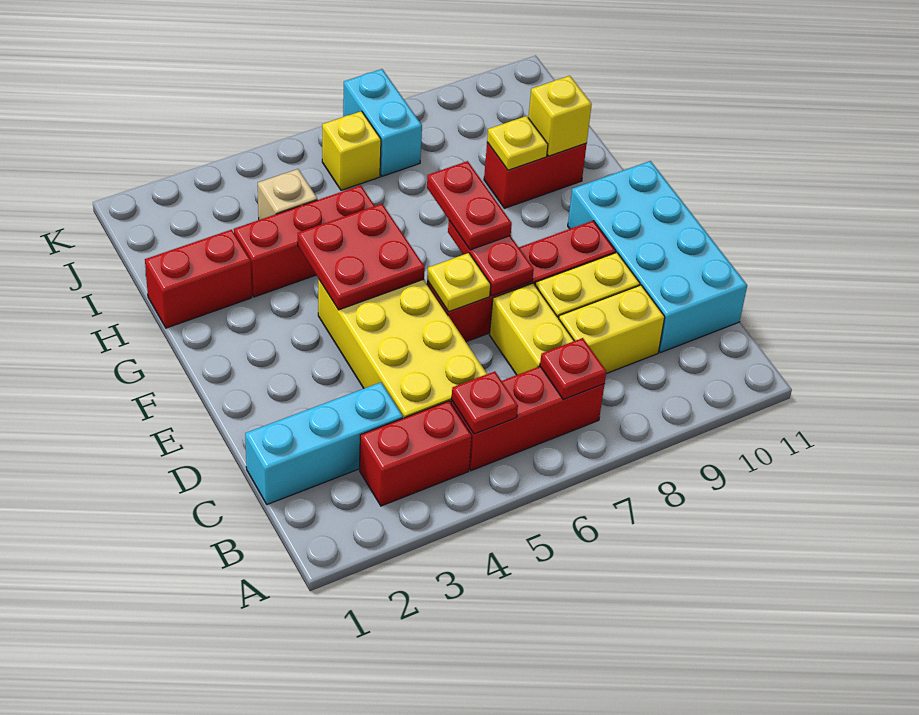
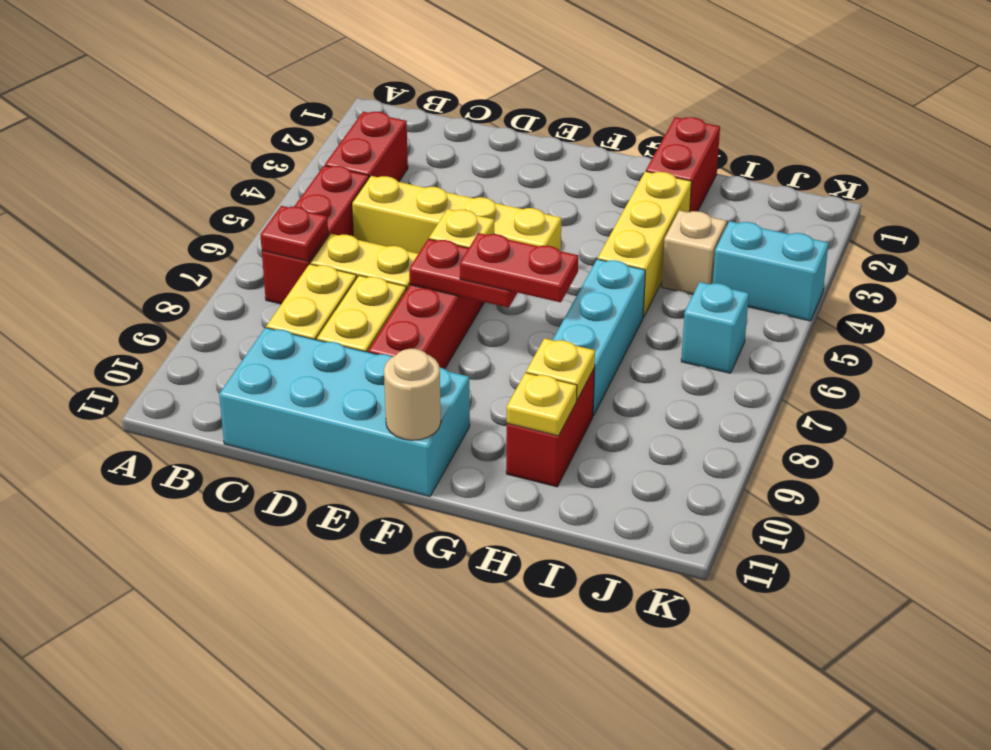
red 1x1 plate [451,371,518,434] -> none
cyan 1x3 brick [245,382,403,504] -> cyan 1x3 brick moved to [553,259,645,416]
yellow 2x4 brick [318,279,487,418] -> yellow 1x4 brick [352,176,561,254]
red 2x2 plate [298,204,425,310] -> none
none -> tan 1x1 round brick [384,349,441,440]
red 1x3 brick [234,185,374,297] -> yellow 1x3 brick [598,171,692,318]
yellow 1x1 brick [528,76,592,156] -> yellow 1x1 plate [507,373,577,436]
yellow 1x1 brick [322,111,381,190] -> cyan 1x1 brick [681,282,749,373]
cyan 1x2 brick [343,69,422,176] -> cyan 1x2 brick moved to [713,221,829,321]

